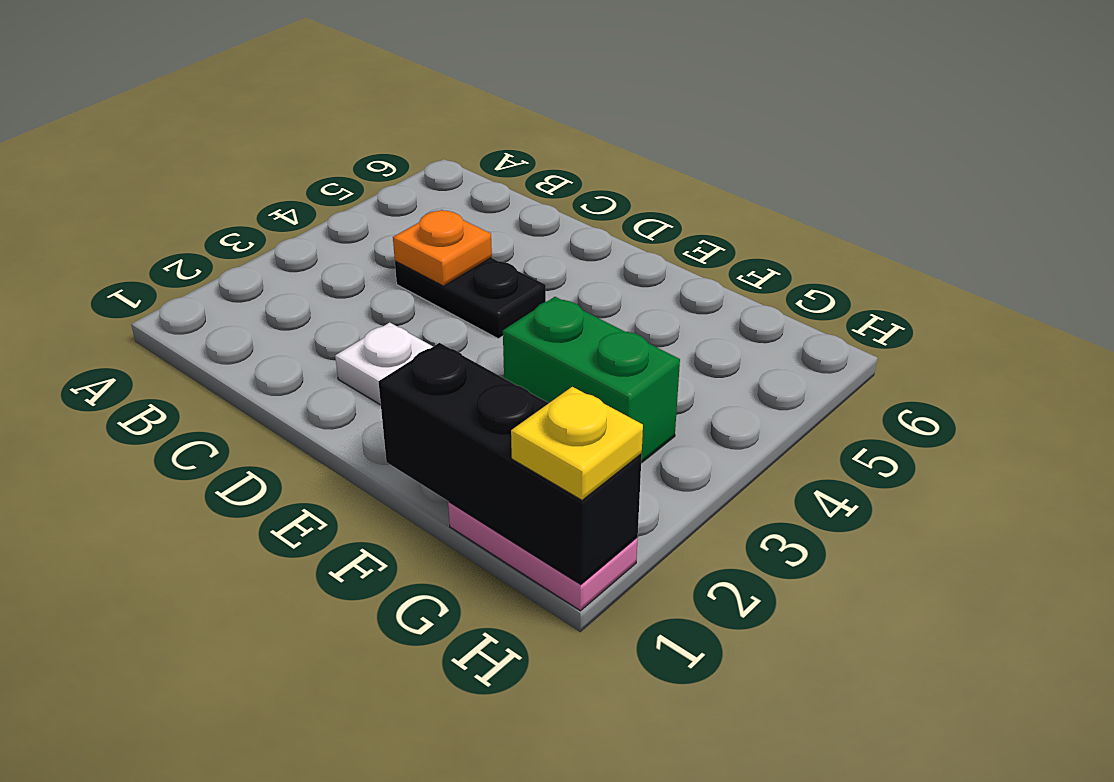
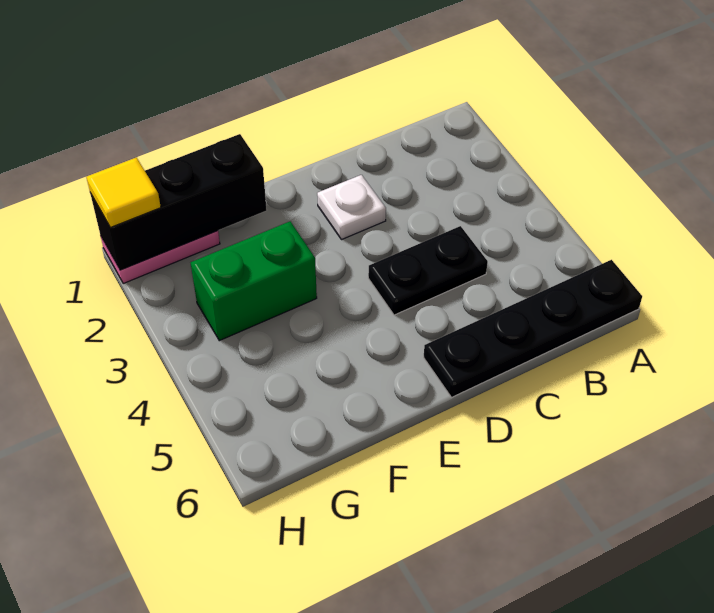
none -> black 1x4 plate [424,260,642,397]
orange 1x1 plate [393,210,492,286] -> none
yellow 1x1 plate [511,387,643,500] -> yellow 1x1 tile [87,158,161,228]

